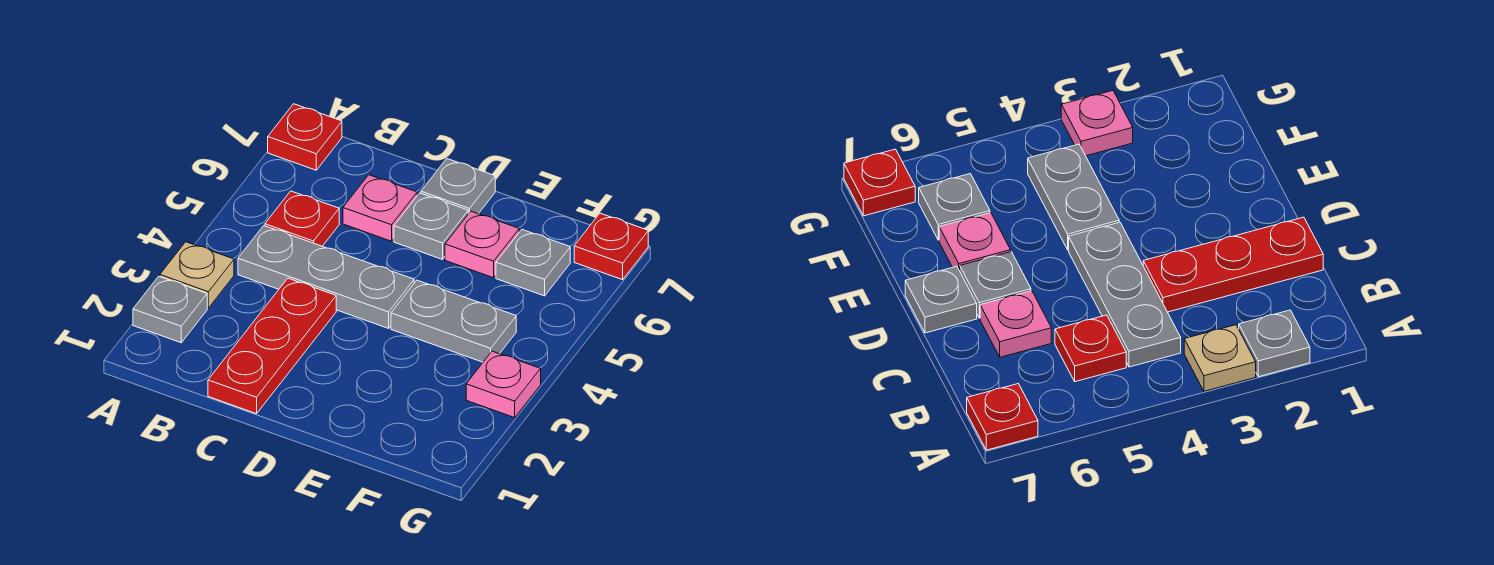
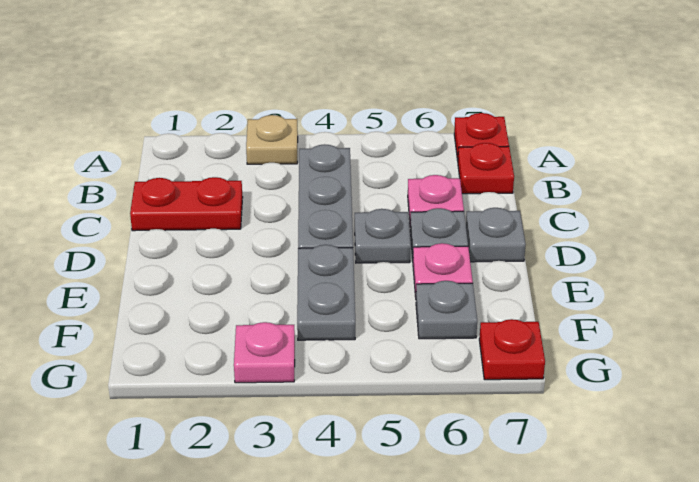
grey 1x1 plate [133,276,207,343] -> grey 1x1 plate moved to [355,209,411,263]
red 1x1 plate [265,191,339,246] -> red 1x1 plate moved to [458,143,514,194]
red 1x3 plate [208,278,336,414] -> red 1x2 plate [130,177,243,231]

